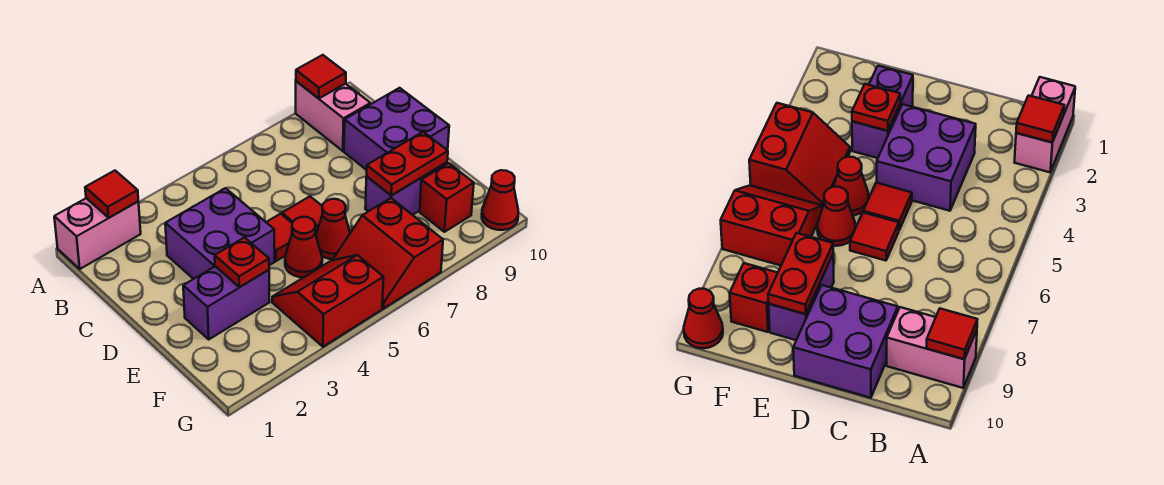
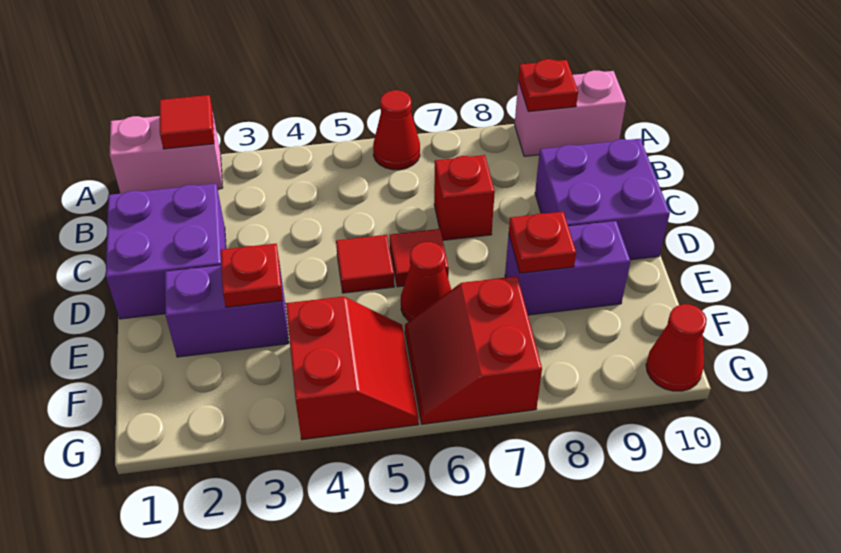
pink 1x2 brick [296,81,370,151] -> pink 1x2 brick turned to [515,70,626,156]
red 1x1 tile [296,55,346,98] -> red 1x1 plate [518,59,578,112]
purple 2x2 brick [165,188,275,279] -> purple 2x2 brick moved to [106,184,226,319]
red 1x1 cone [285,217,322,277] -> red 1x1 cone moved to [373,90,420,170]
red 1x2 plate [367,132,448,196] -> red 1x1 plate [509,212,576,273]
red 2x2 slope [272,255,384,347] -> red 2x2 slope turned to [286,296,419,440]
red 1x1 brick [420,163,474,232] -> red 1x1 brick moved to [434,155,495,240]

